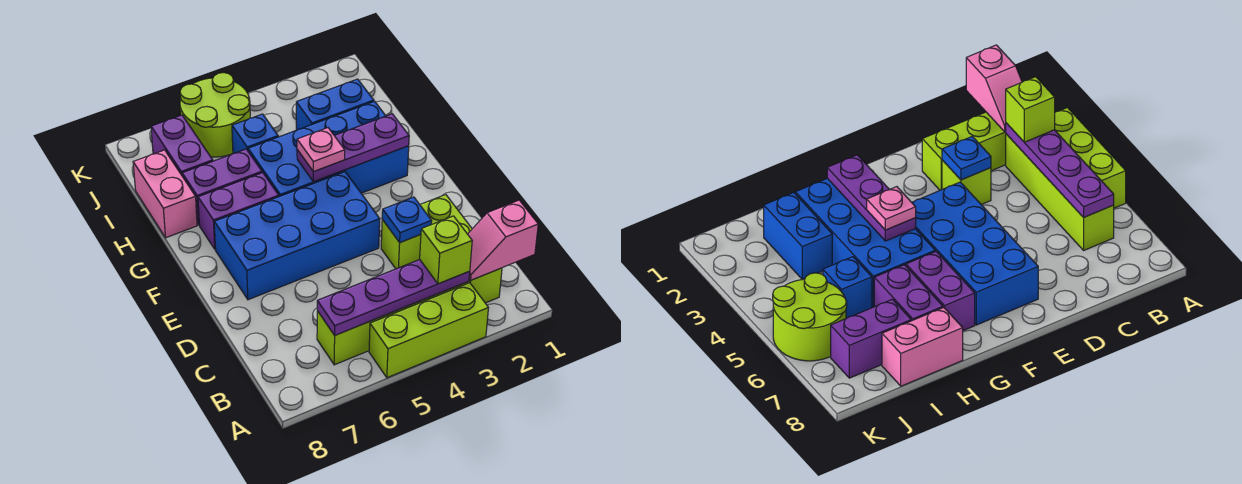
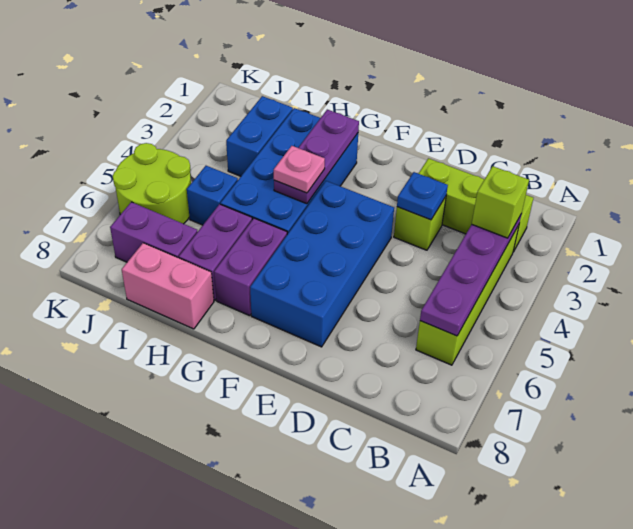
lime 1x3 brick [369,283,488,378] -> none
pink 1x2 slope [468,200,538,280] -> none

